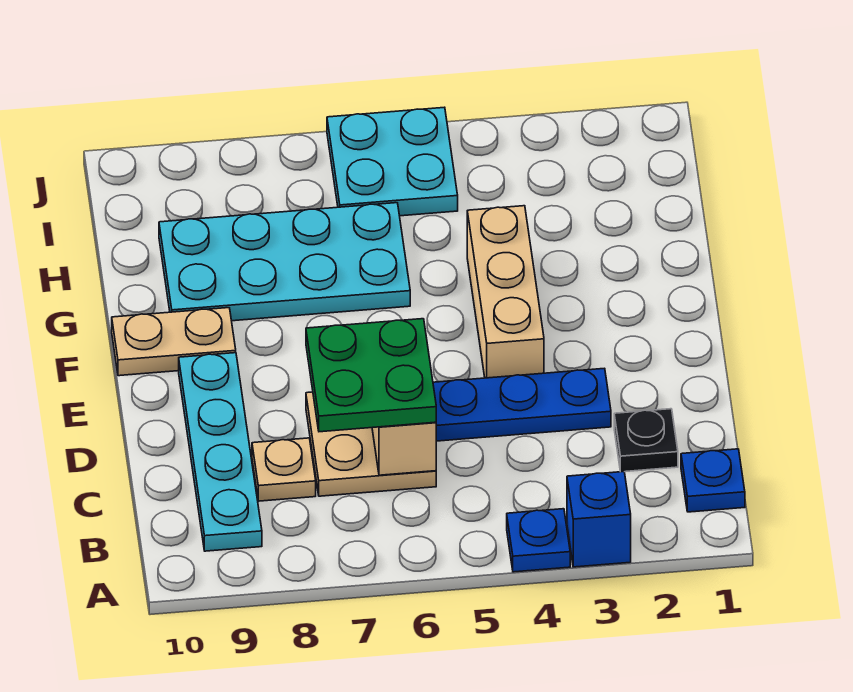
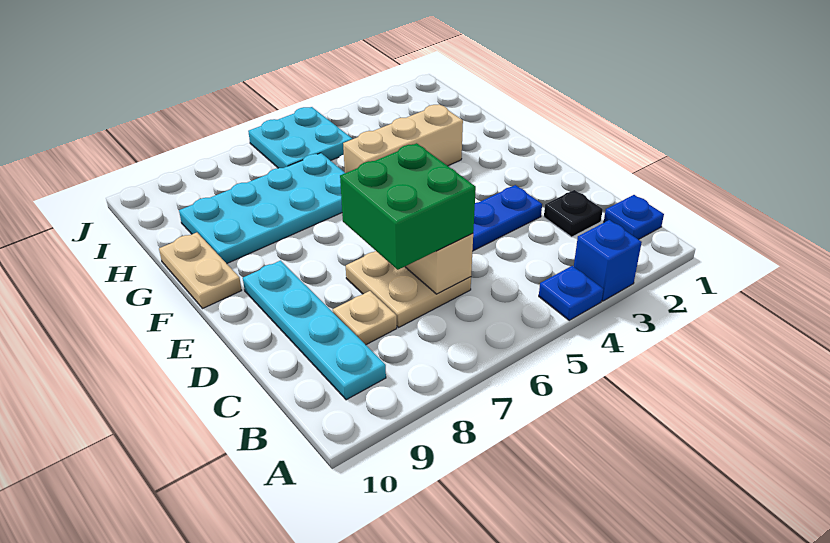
green 2x2 plate [306,319,436,432] -> green 2x2 brick [340,143,476,270]
tan 1x3 brick [467,206,544,378] -> tan 1x3 brick turned to [343,104,463,173]
tan 1x2 plate [112,308,236,376] -> tan 1x2 plate turned to [159,233,242,308]

